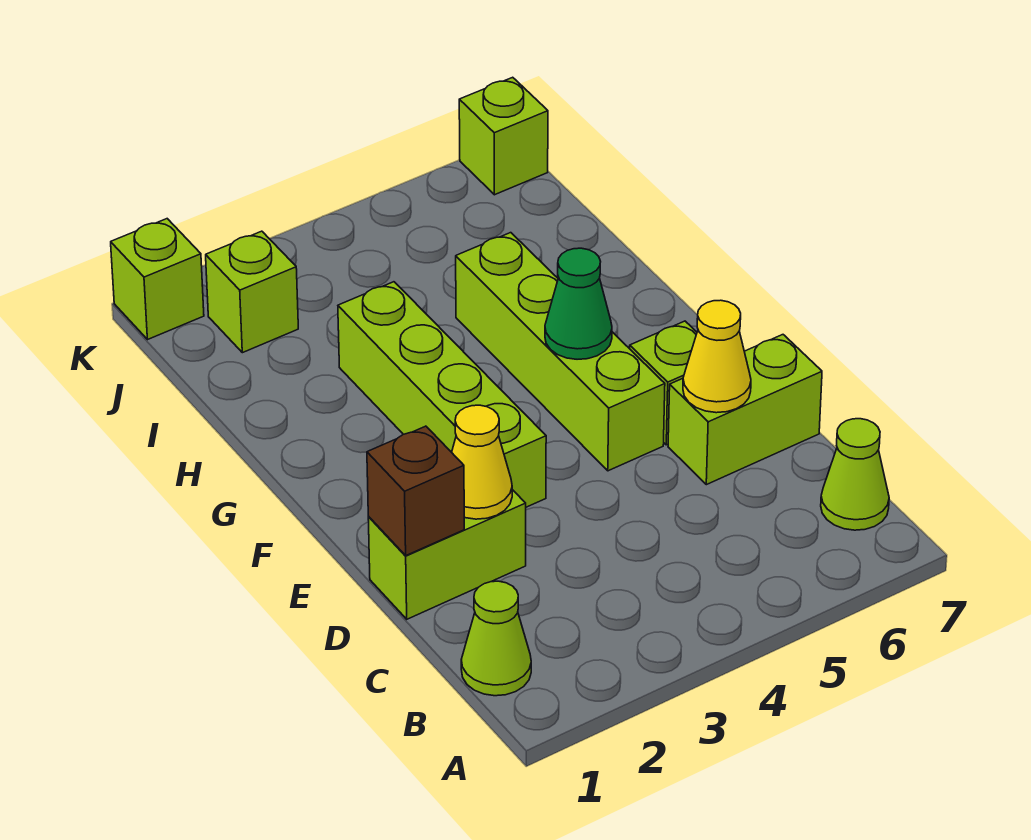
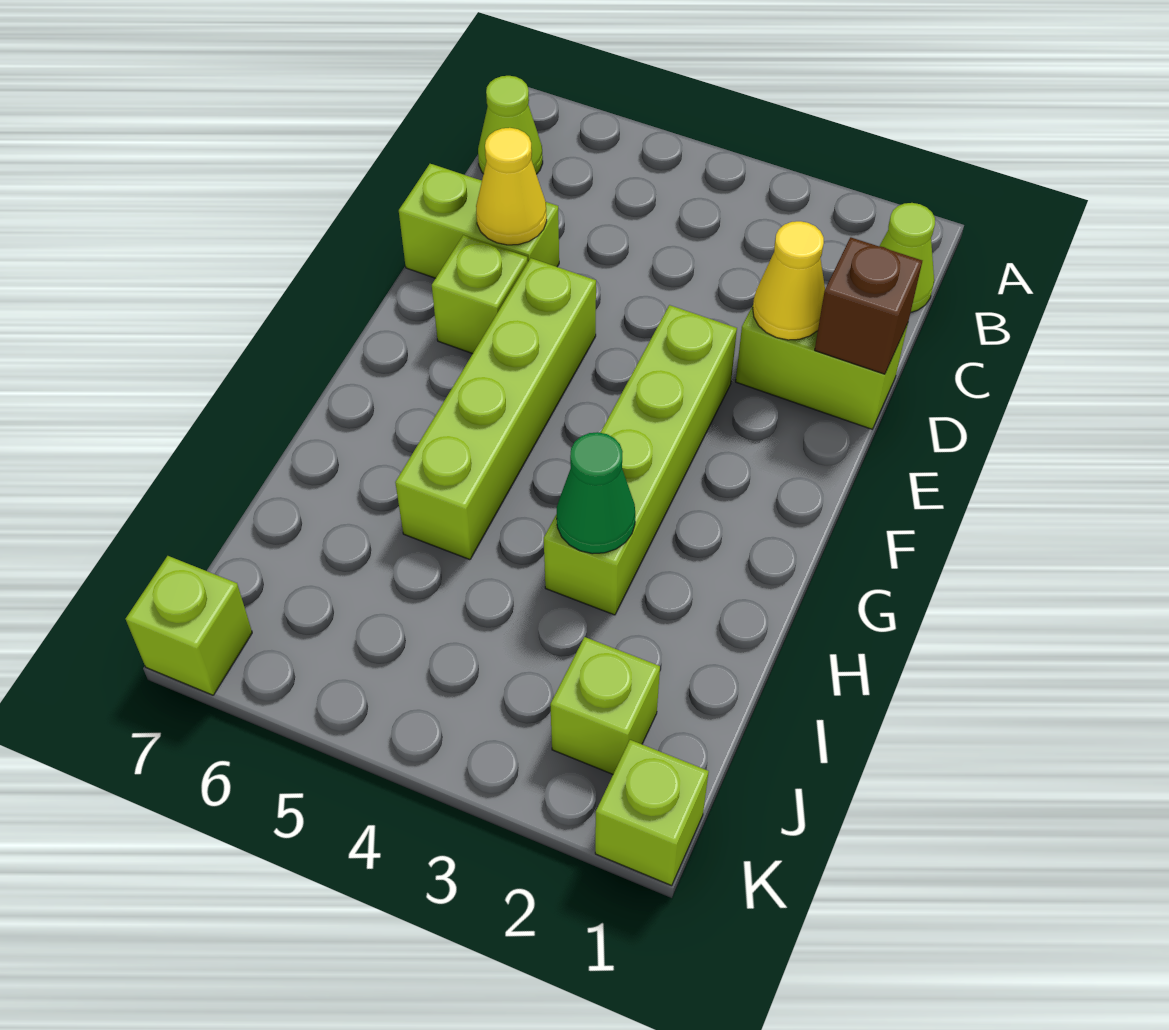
green 1x1 cone [545,248,612,359] -> green 1x1 cone moved to [557,432,635,554]

